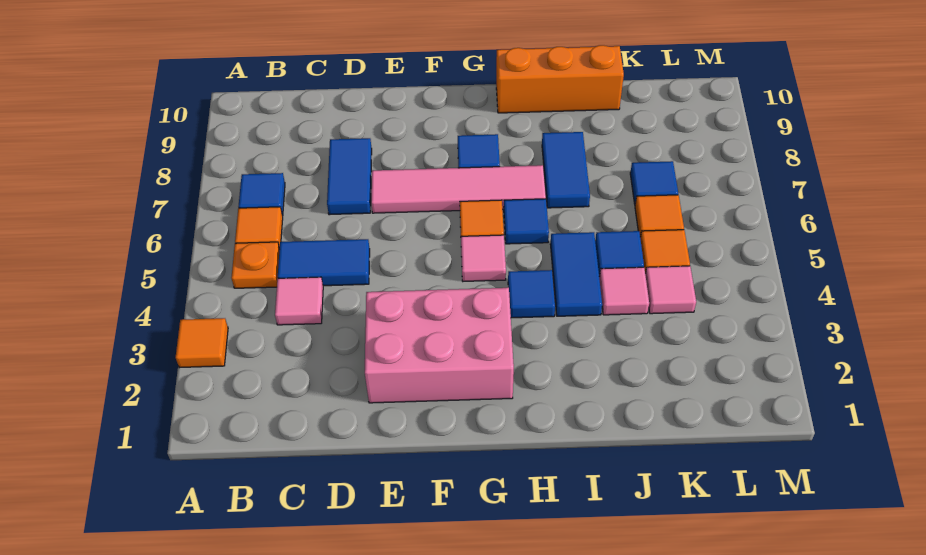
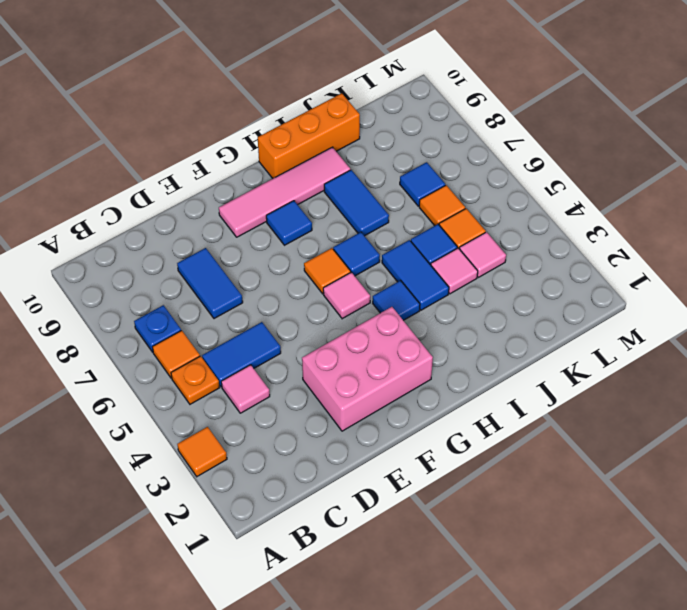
blue 1x1 tile [239,173,285,216] -> blue 1x1 plate [134,305,181,352]
pink 1x4 tile [371,165,546,213] -> pink 1x4 tile moved to [219,147,350,237]

